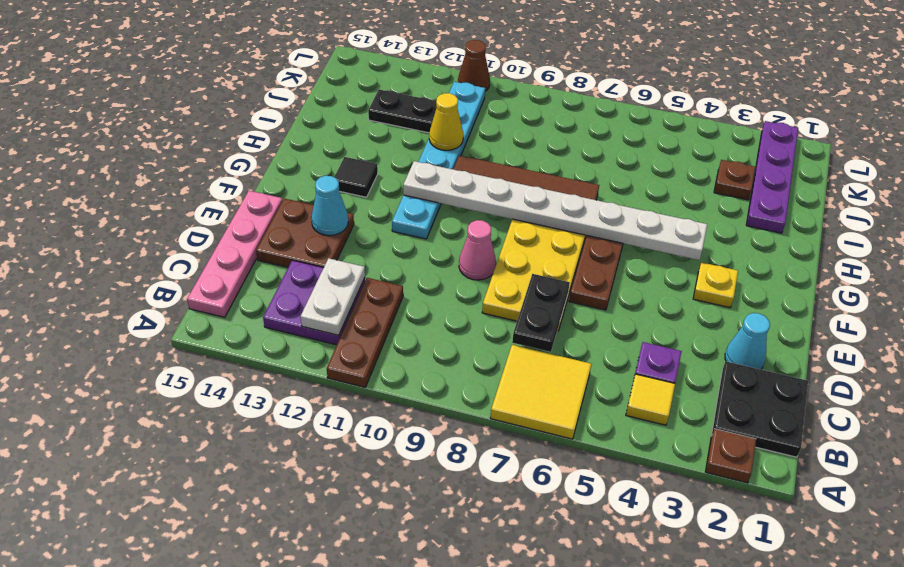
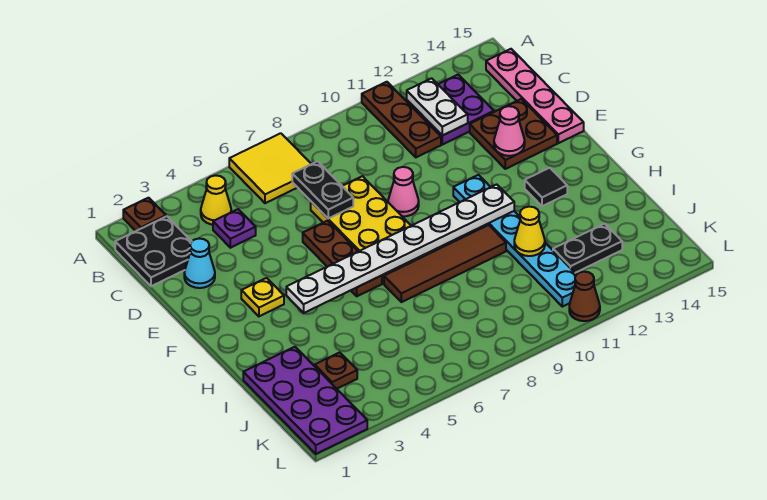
yellow 1x1 tile [626,374,675,425] -> yellow 1x1 cone [201,175,231,225]
cyan 1x1 cone [311,176,348,236] -> pink 1x1 cone [494,106,525,156]
purple 1x4 plate [746,121,798,233] -> purple 2x4 plate [243,347,367,454]

